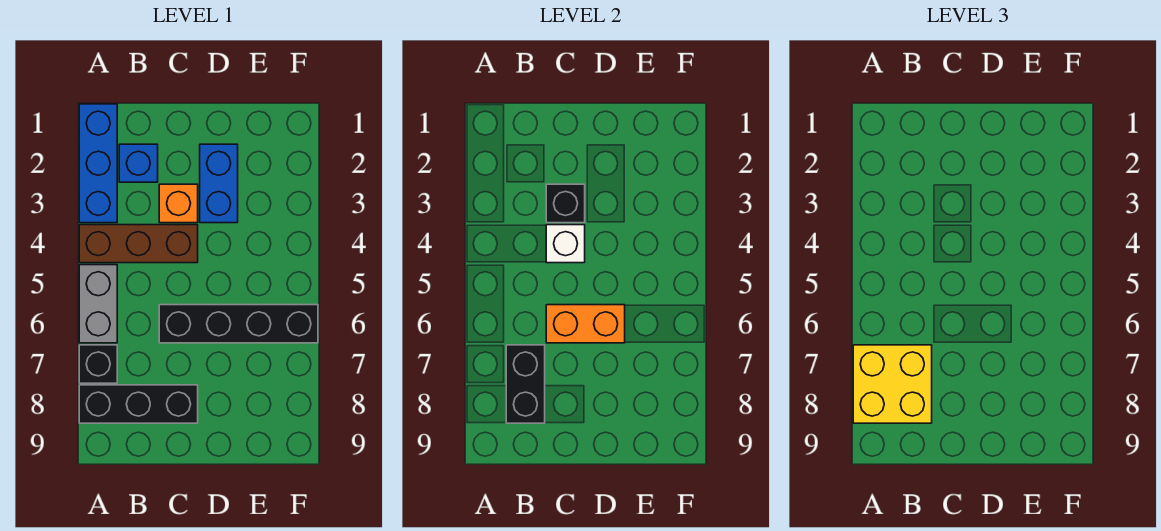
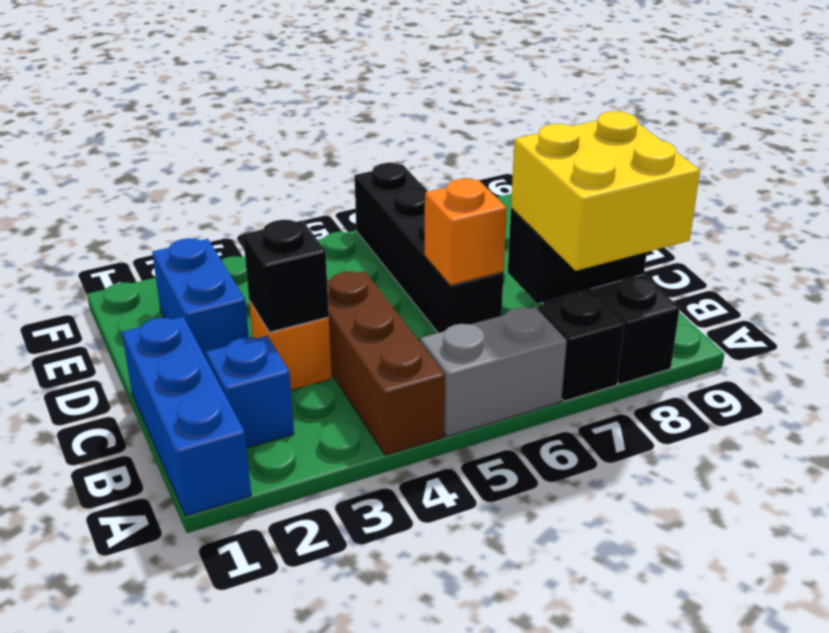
blue 1x3 brick [79,104,117,223] -> blue 1x3 brick turned to [122,317,251,516]
white 1x1 brick [546,225,585,263] -> none
orange 1x2 brick [546,305,625,343] -> orange 1x1 brick [425,179,507,286]
blue 1x2 brick [200,144,238,223] -> blue 1x2 brick turned to [152,238,249,359]

